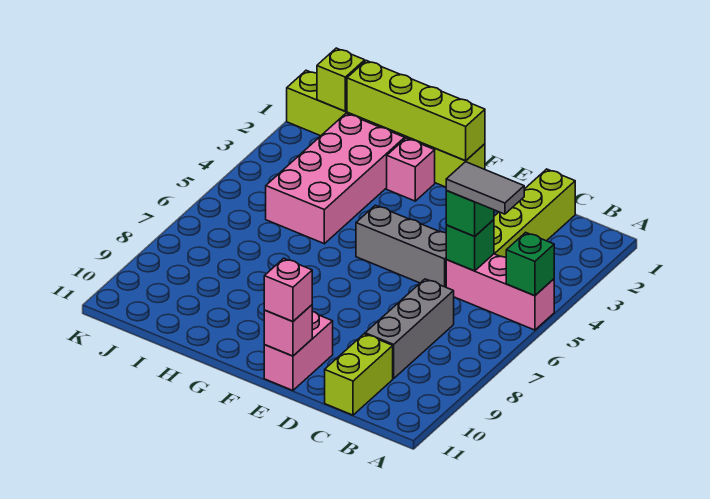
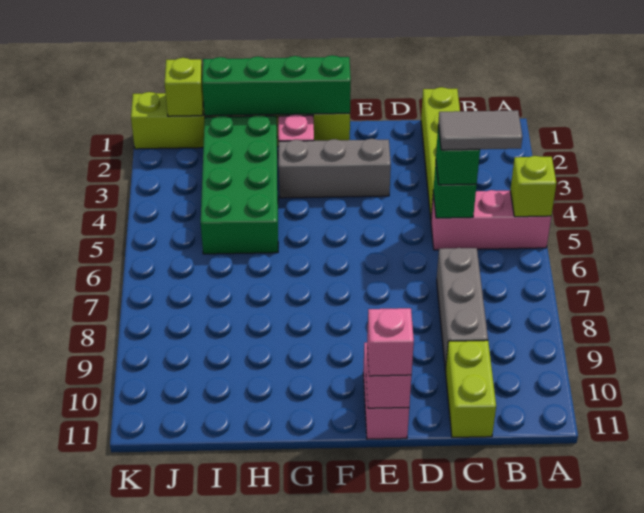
green 1x1 brick [506,232,554,296] -> lime 1x1 brick [510,156,556,217]
grey 1x3 brick [356,205,446,287] -> grey 1x3 brick moved to [279,139,391,198]
lime 1x4 brick [347,61,485,161] -> green 1x4 brick [202,55,351,116]
pink 2x4 brick [266,113,405,244] -> green 2x4 brick [201,115,278,254]

